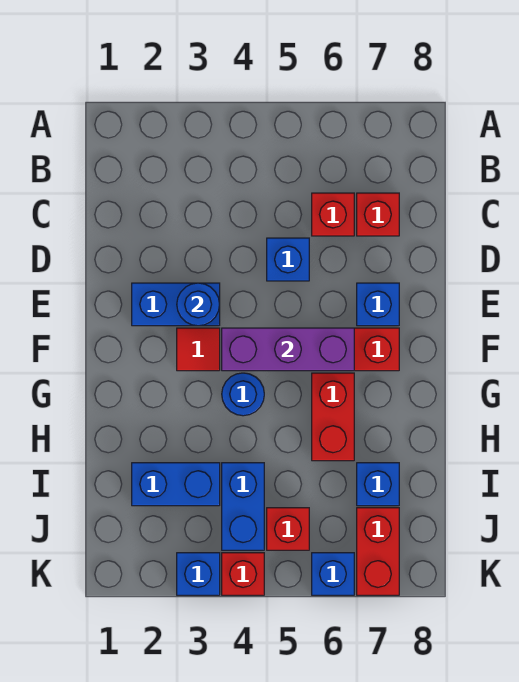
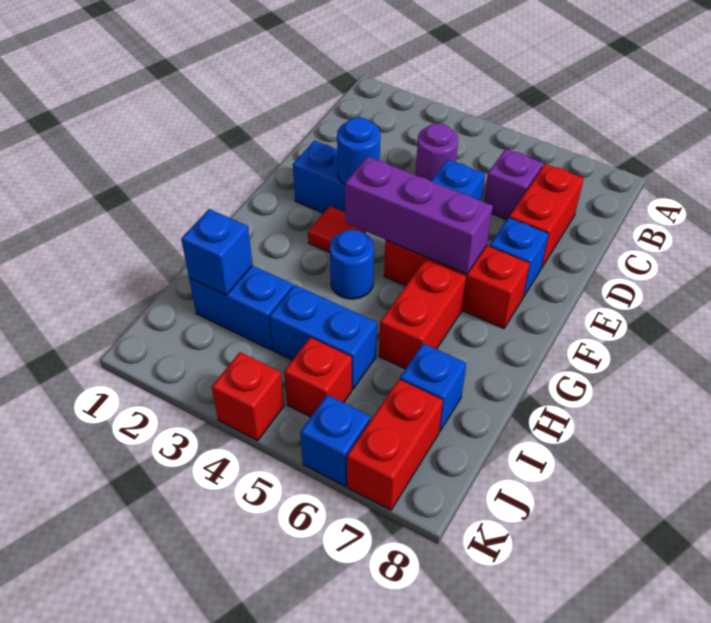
none -> purple 1x1 round brick [416,123,458,181]
red 1x1 brick [312,193,354,236] -> purple 1x1 brick [484,149,543,219]
red 1x1 brick [357,193,399,236] -> red 1x2 brick [509,164,584,268]
blue 1x2 brick [222,463,264,550] -> blue 1x2 brick turned to [269,285,377,389]
blue 1x1 brick [177,553,220,595] -> blue 1x1 brick moved to [181,209,253,295]

